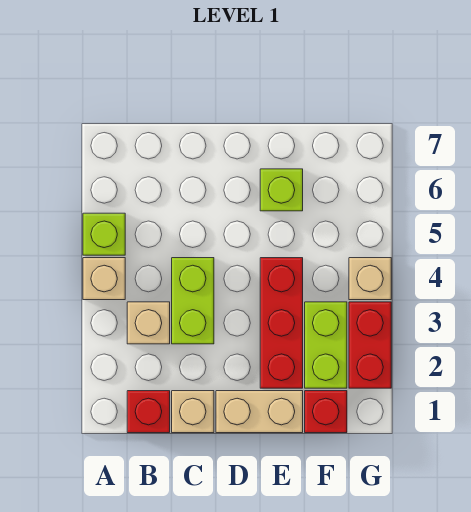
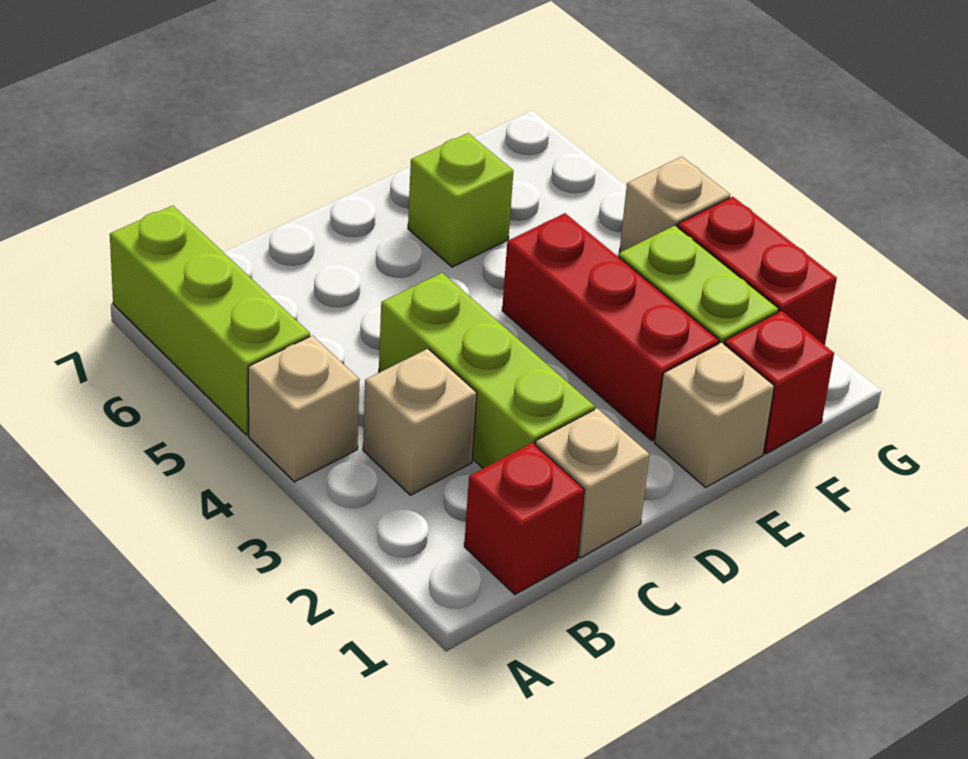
lime 1x1 brick [83,213,125,255] -> lime 1x3 brick [110,206,310,435]
lime 1x2 brick [172,258,214,344] -> lime 1x3 brick [379,273,595,468]
tan 1x2 brick [216,391,303,433] -> tan 1x1 brick [654,342,774,487]

